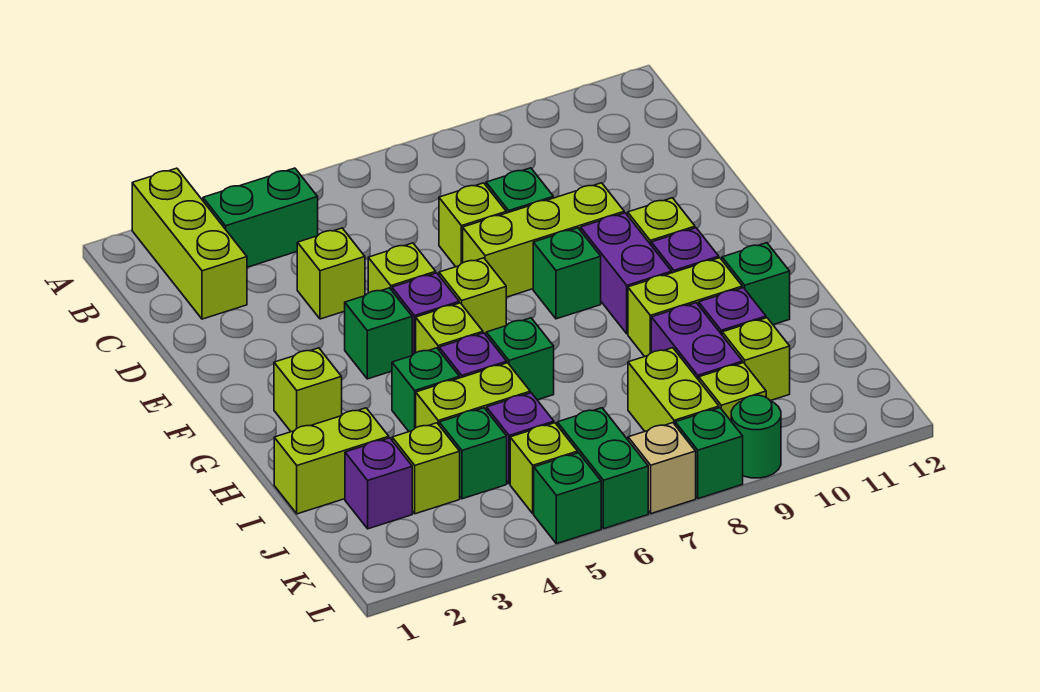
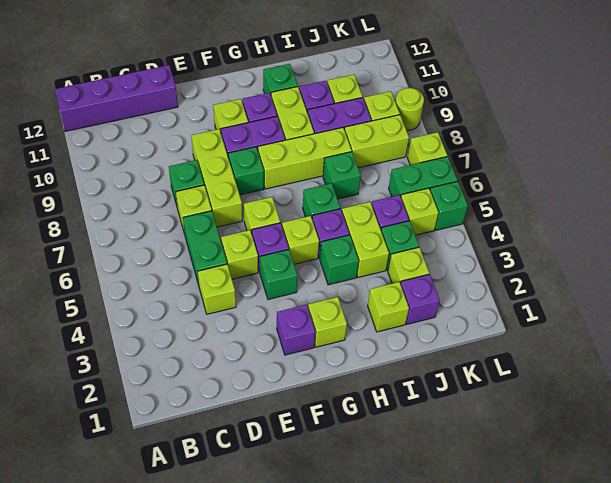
lime 1x3 brick [132,168,247,319] -> lime 1x3 brick moved to [258,128,352,189]
none -> purple 1x4 brick [55,65,178,131]
green 1x2 brick [203,168,318,267] -> green 1x2 brick moved to [183,211,227,285]
none -> purple 1x1 brick [277,305,315,355]
lime 1x2 brick [274,408,389,514] -> lime 1x1 brick [368,282,409,332]
tan 1x1 brick [628,423,696,514] -> lime 1x1 brick [407,132,447,165]
green 1x1 brick [675,408,743,499] -> green 1x1 brick moved to [323,152,361,199]
green 1x1 round brick [731,395,781,478] -> lime 1x1 round brick [395,88,424,131]

